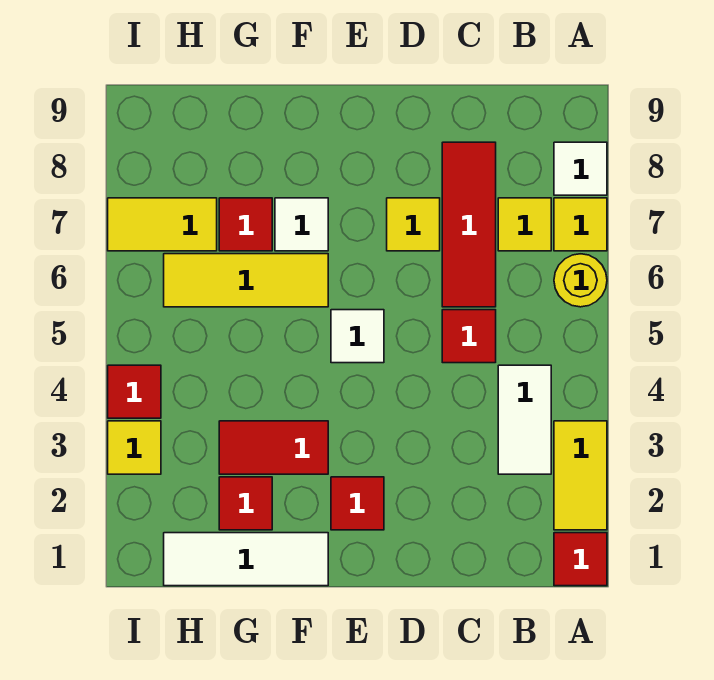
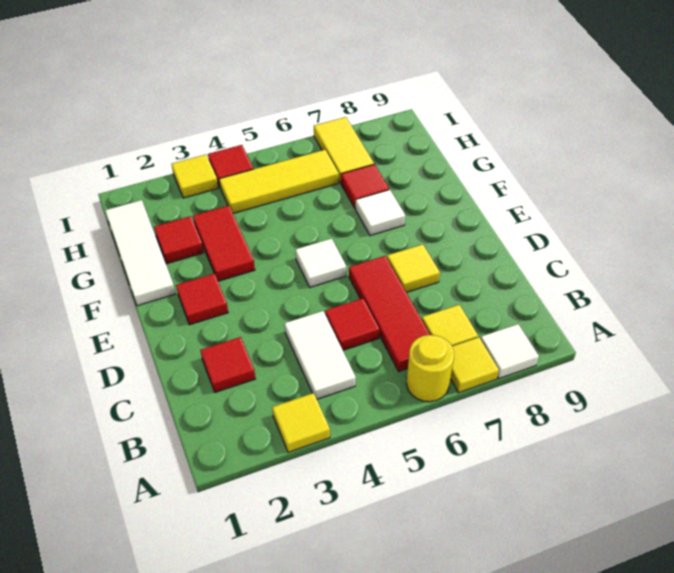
red 1x1 tile [554,533,607,586] -> red 1x1 tile moved to [200,337,255,392]
yellow 1x2 tile [554,421,607,530] -> yellow 1x1 tile [272,393,330,452]
white 1x2 tile [498,365,551,474] -> white 1x2 tile turned to [285,311,356,399]
red 1x3 tile [442,142,496,307] -> red 1x3 tile turned to [349,256,430,371]
yellow 1x3 tile [164,254,328,307] -> yellow 1x3 tile turned to [219,150,339,214]

